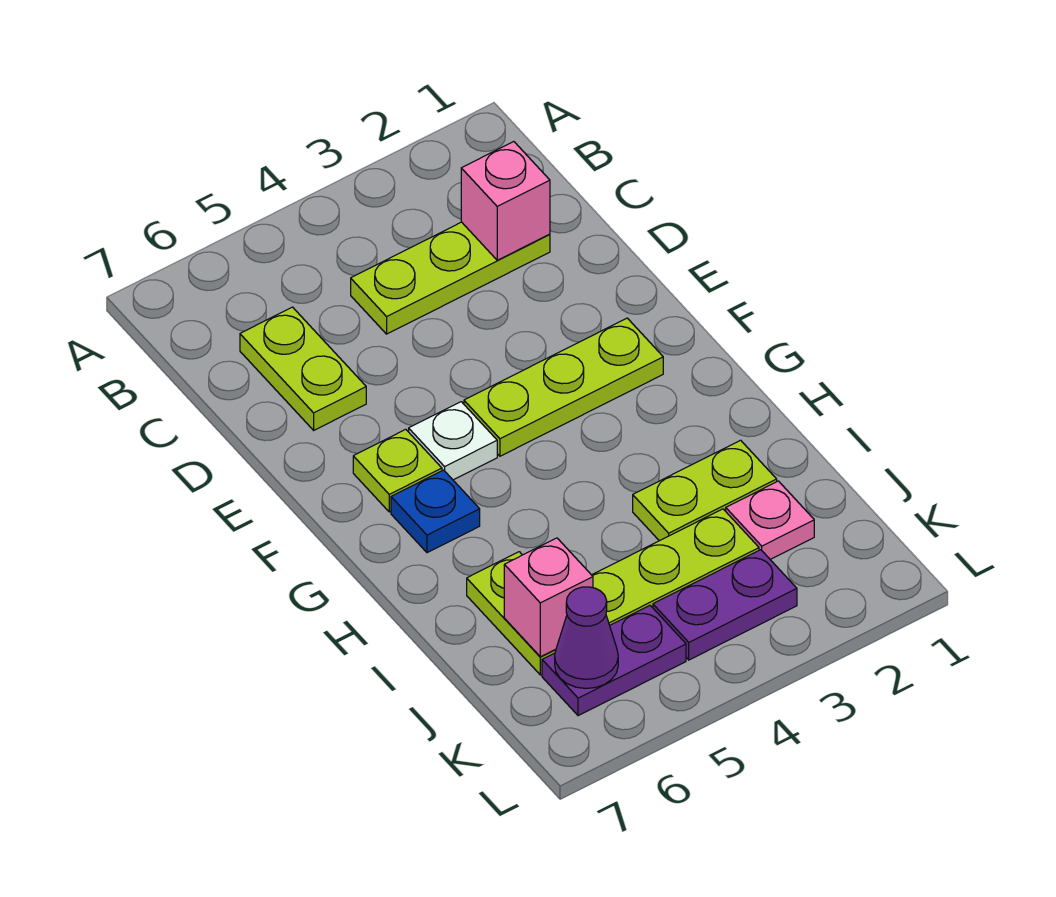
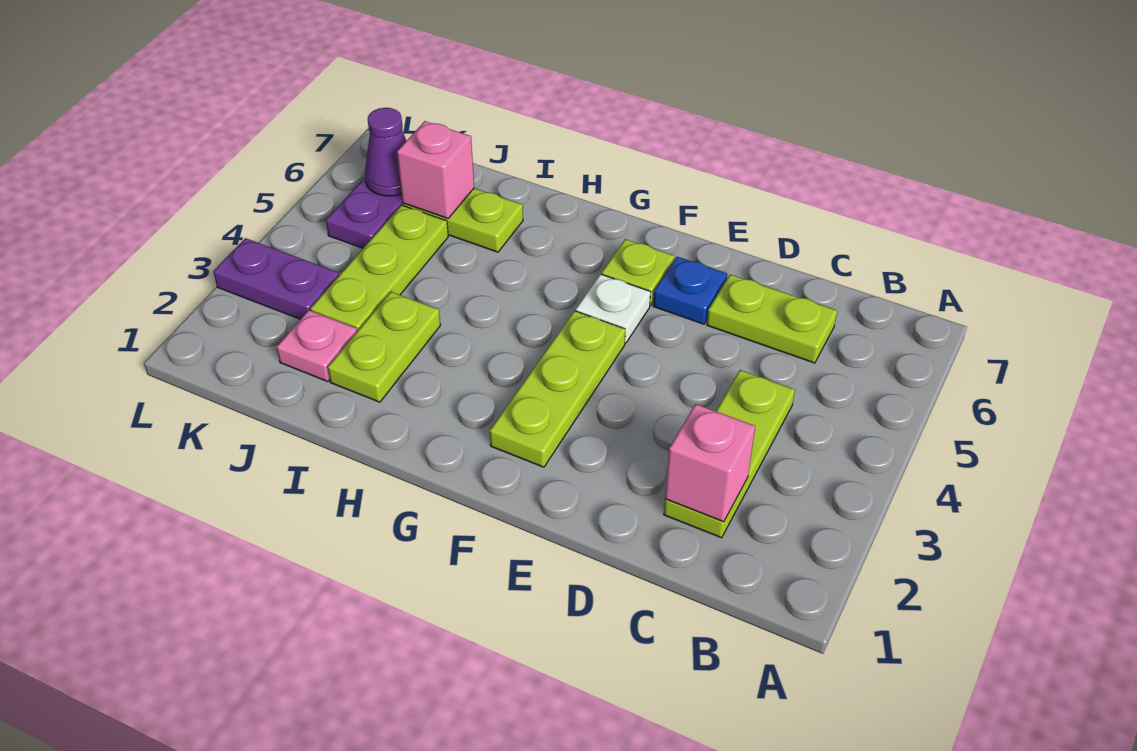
blue 1x1 plate [391,470,480,553] -> blue 1x1 plate moved to [653,257,727,324]
purple 1x2 plate [653,550,797,660] -> purple 1x2 plate turned to [213,238,339,319]

